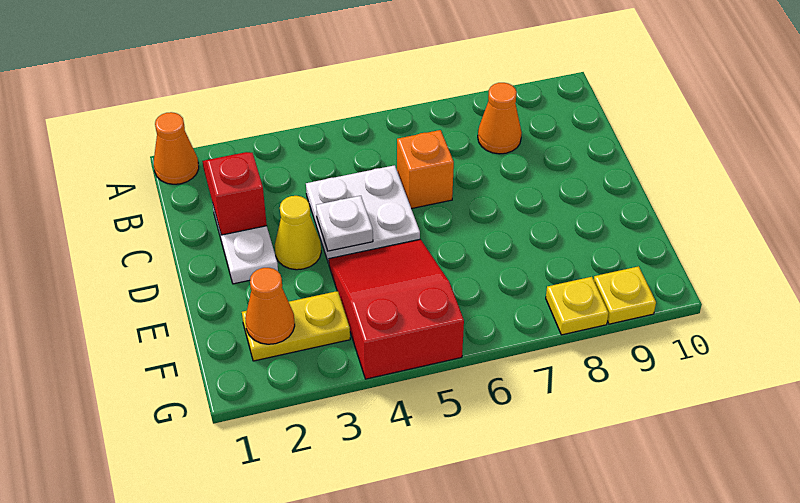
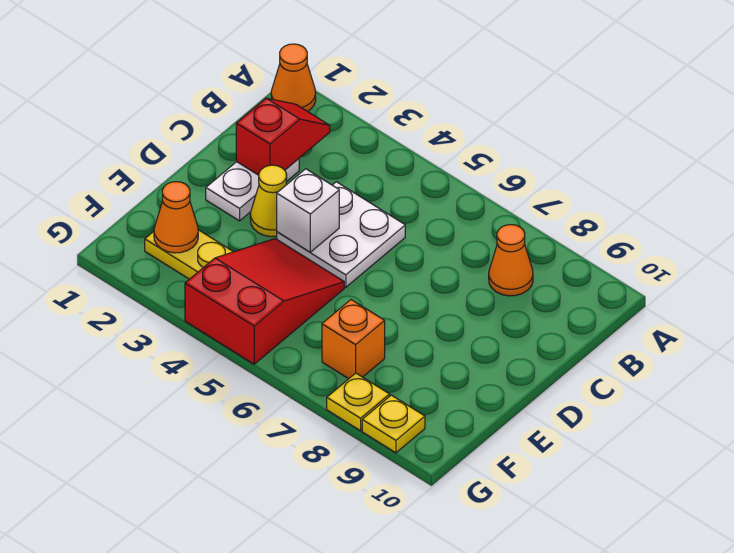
orange 1x1 brick [397,130,454,209] -> orange 1x1 brick moved to [322,300,385,379]
white 1x1 plate [316,196,373,251] -> white 1x1 brick [277,169,339,252]

